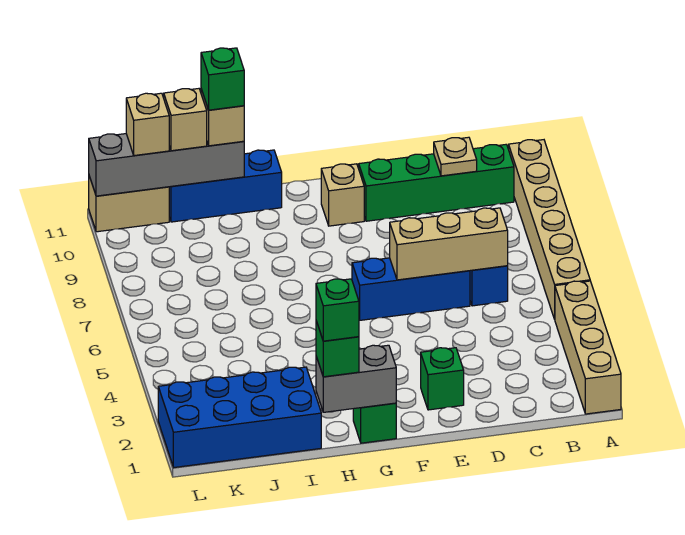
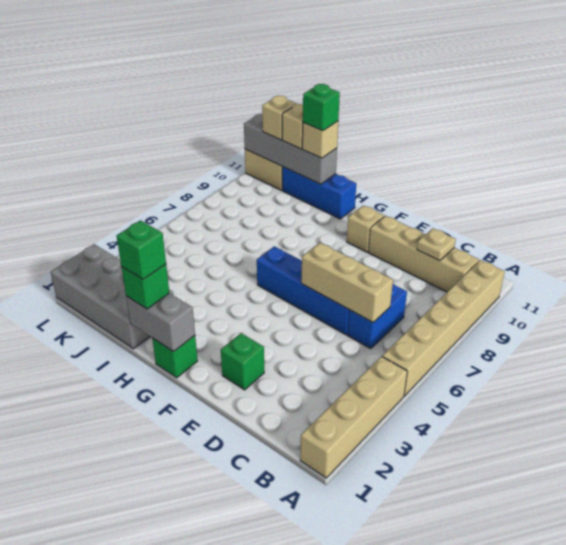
green 1x4 brick [359,144,514,221] -> tan 1x4 brick [368,216,479,292]
blue 1x3 brick [352,258,470,320] -> blue 1x4 brick [257,246,349,335]
blue 2x4 brick [158,367,321,467] -> grey 2x4 brick [51,244,173,349]

